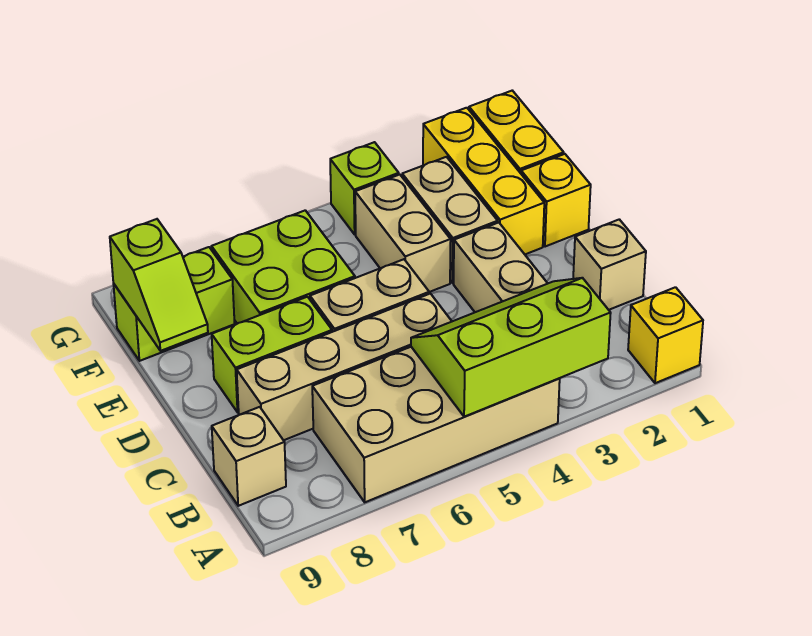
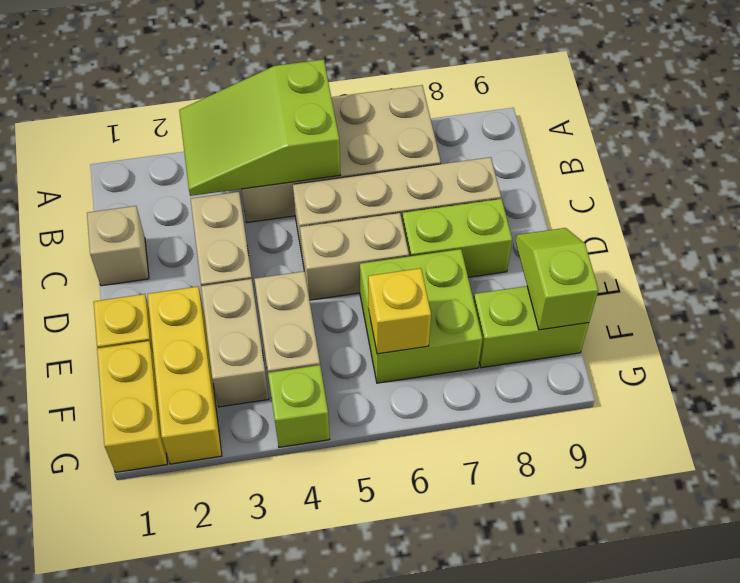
yellow 1x1 brick [628,287,703,383] -> yellow 1x1 brick moved to [368,268,431,354]
lime 2x3 slope [411,278,611,417] -> lime 2x3 slope turned to [179,59,340,196]
tan 1x1 brick [212,407,286,506] -> none

